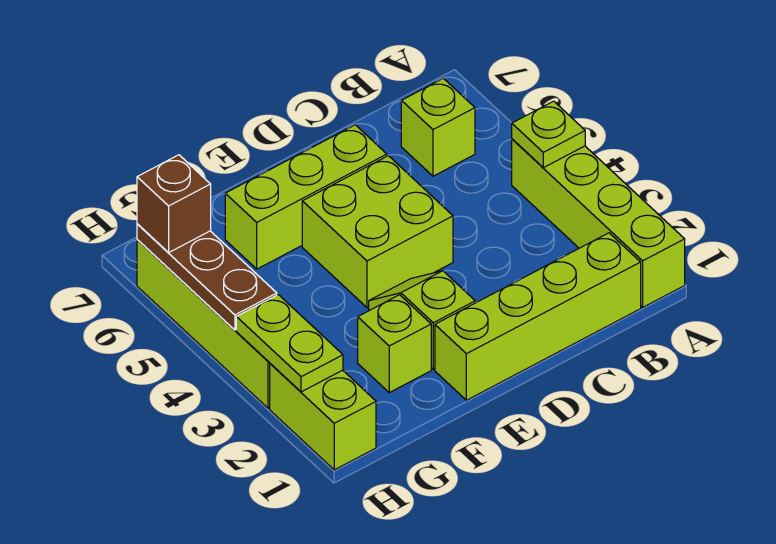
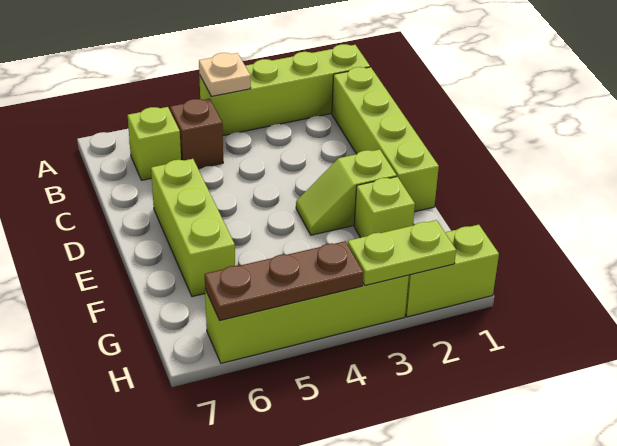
lime 1x1 plate [512,101,585,168] -> tan 1x1 plate [199,53,251,96]
lime 2x2 brick [302,156,453,308] -> none
brown 1x1 brick [137,155,211,252] -> brown 1x1 brick moved to [170,99,223,169]

